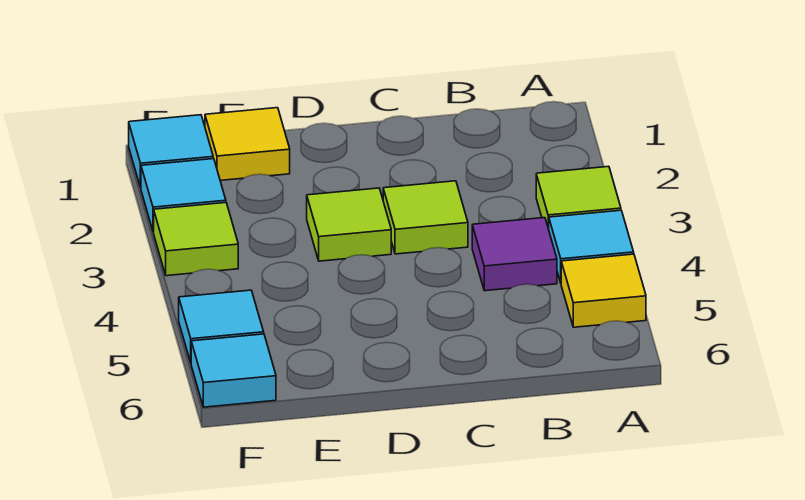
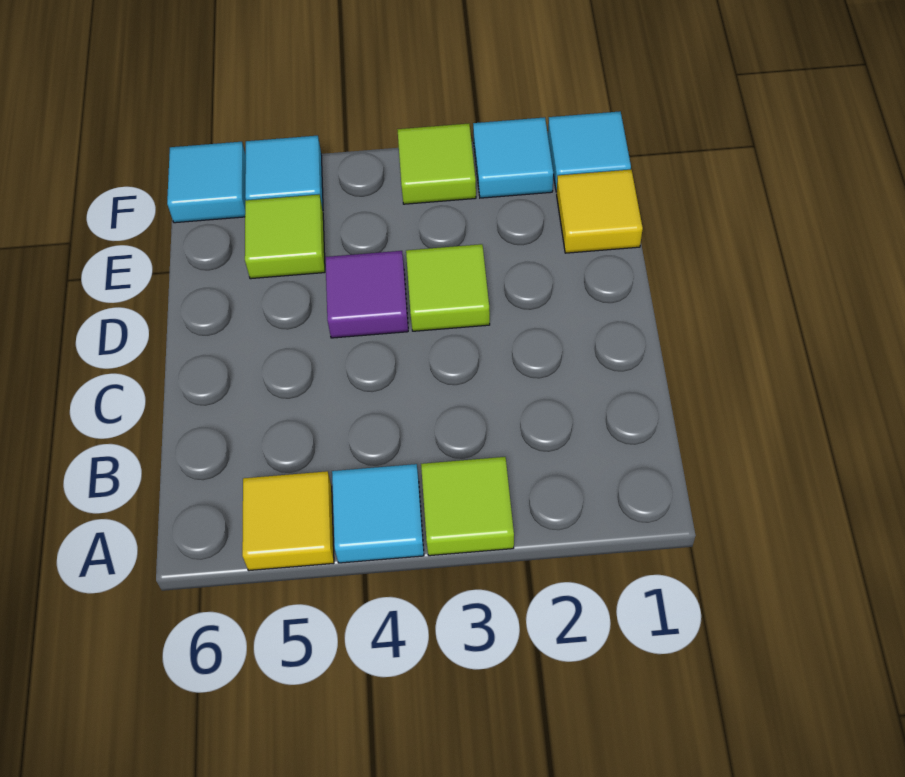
purple 1x1 tile [472,218,557,291] -> purple 1x1 tile moved to [325,251,408,338]
lime 1x1 tile [383,181,468,254] -> lime 1x1 tile moved to [245,195,325,279]

